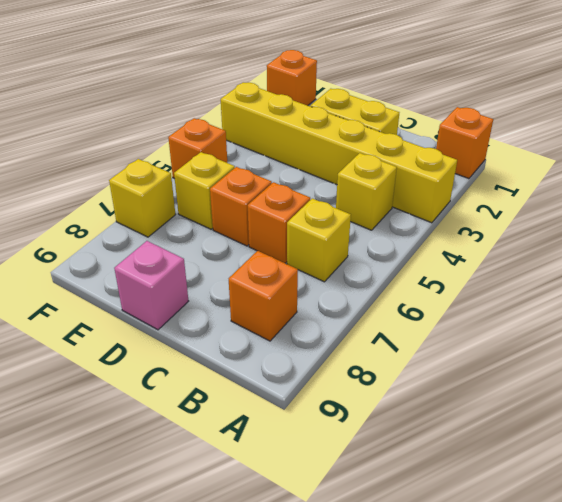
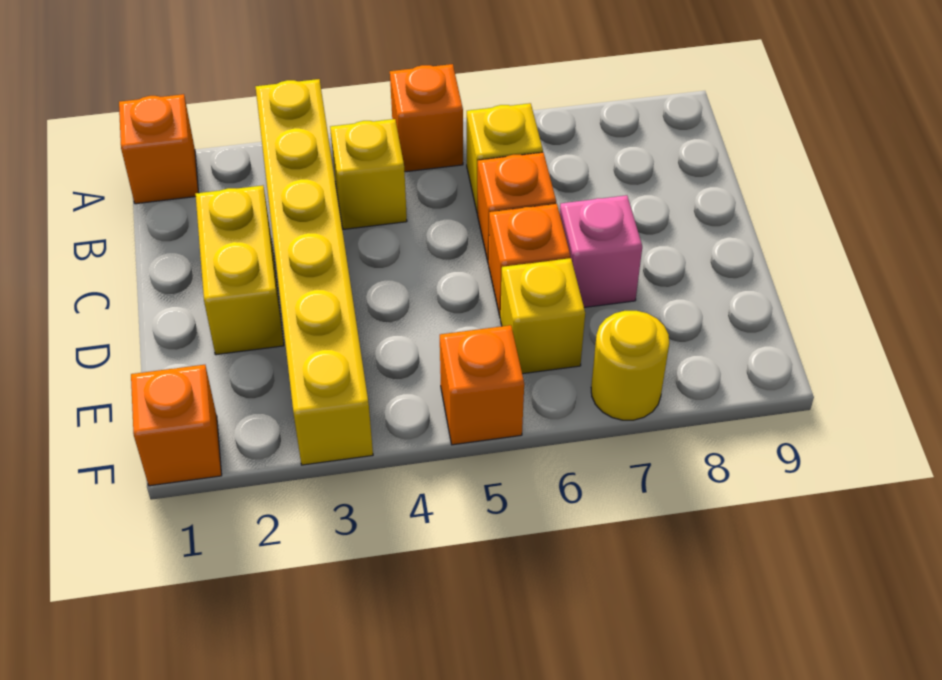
orange 1x1 brick [229,251,298,341] -> orange 1x1 brick moved to [390,64,463,172]
pink 1x1 brick [114,241,188,330] -> pink 1x1 brick moved to [560,195,642,307]
yellow 1x1 brick [109,159,175,237] -> yellow 1x1 round brick [591,311,669,420]

